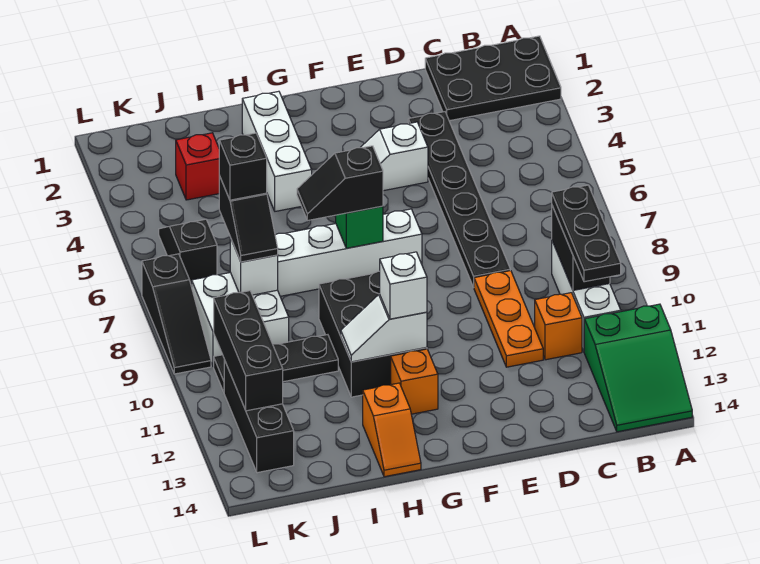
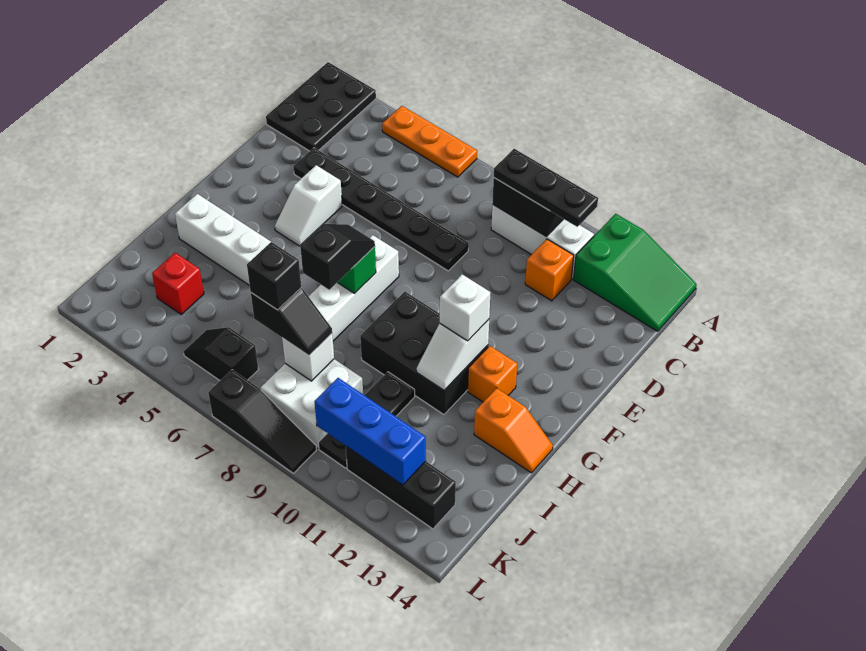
orange 1x3 plate [474,271,543,367] -> orange 1x3 plate moved to [382,106,477,177]
black 1x2 slope [297,146,383,220] -> black 1x2 slope turned to [300,224,375,290]
black 1x3 brick [214,291,283,411] -> blue 1x3 brick [314,378,426,485]

